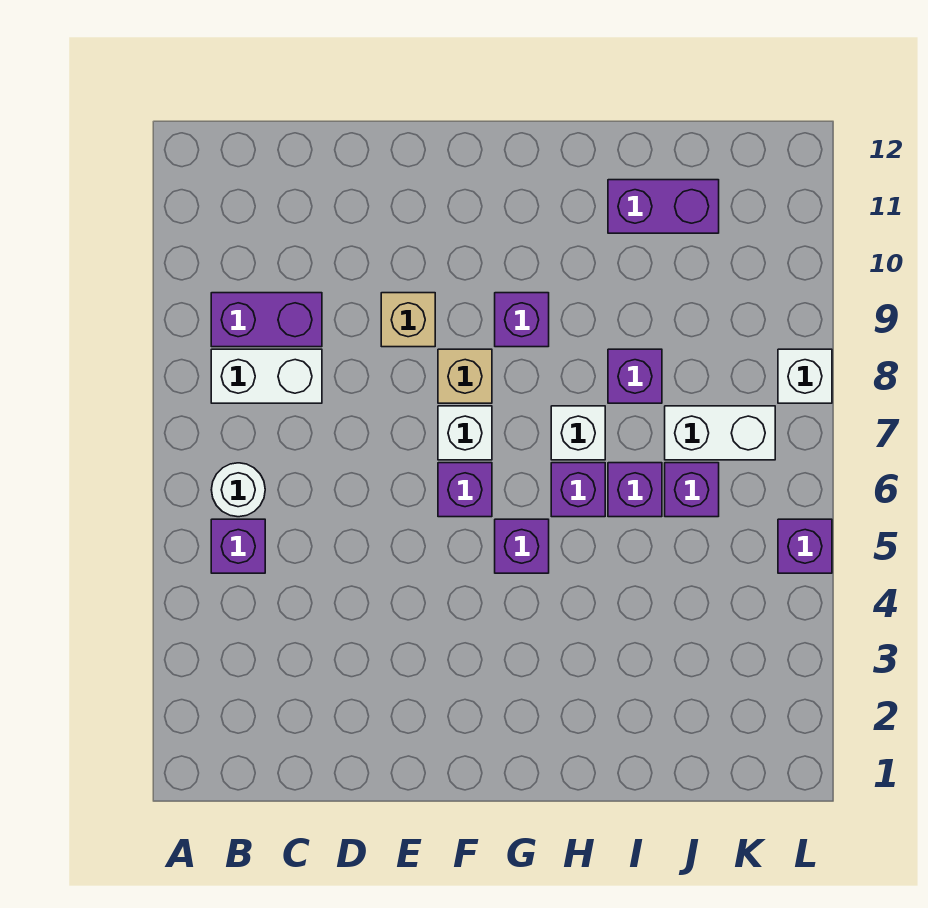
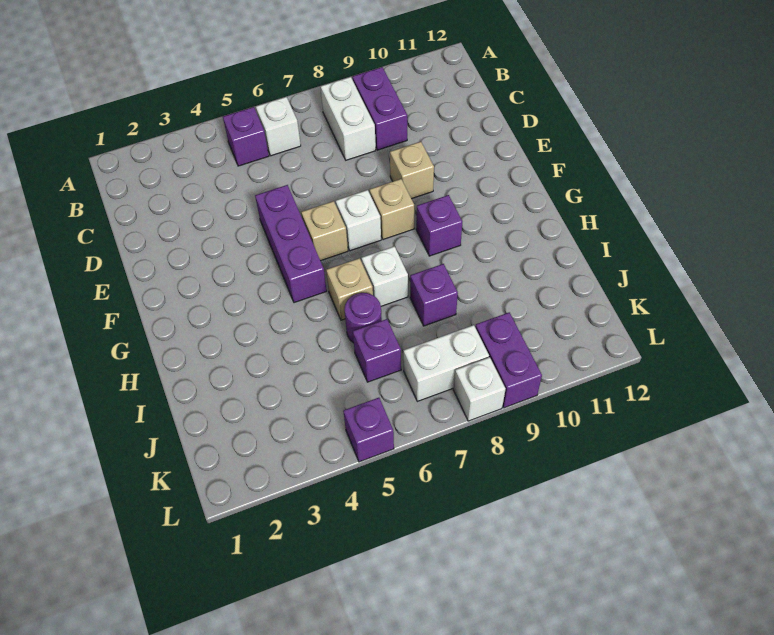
white 1x1 round brick [211,463,265,517] -> white 1x1 brick [256,97,301,156]
purple 1x1 brick [438,463,492,517] -> tan 1x1 brick [301,201,348,261]
purple 1x1 brick [495,519,549,573] -> purple 1x3 brick [255,185,327,303]
purple 1x1 brick [551,463,605,517] -> tan 1x1 brick [326,258,373,320]
purple 1x1 brick [608,463,662,517] -> purple 1x1 round brick [344,293,382,343]
purple 1x2 brick [608,180,719,233] -> purple 1x2 brick moved to [475,312,542,408]
white 1x2 brick [665,406,775,460] -> white 1x2 brick turned to [403,325,489,401]

